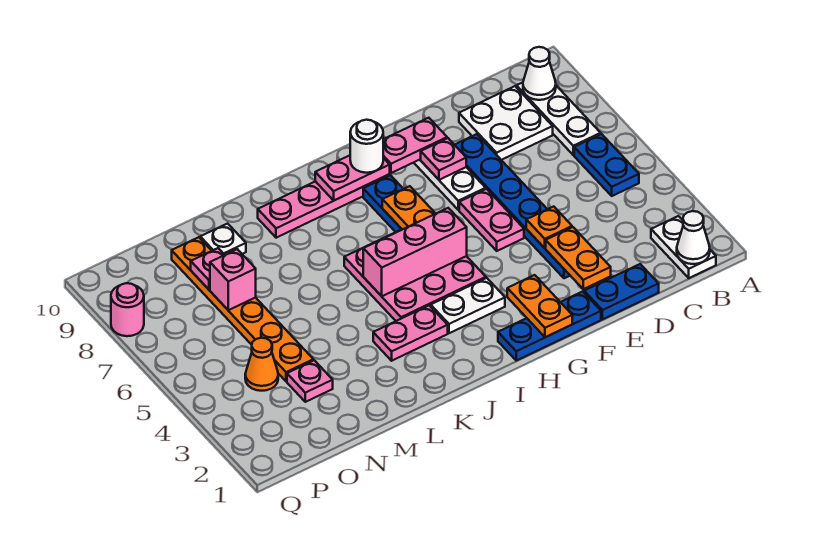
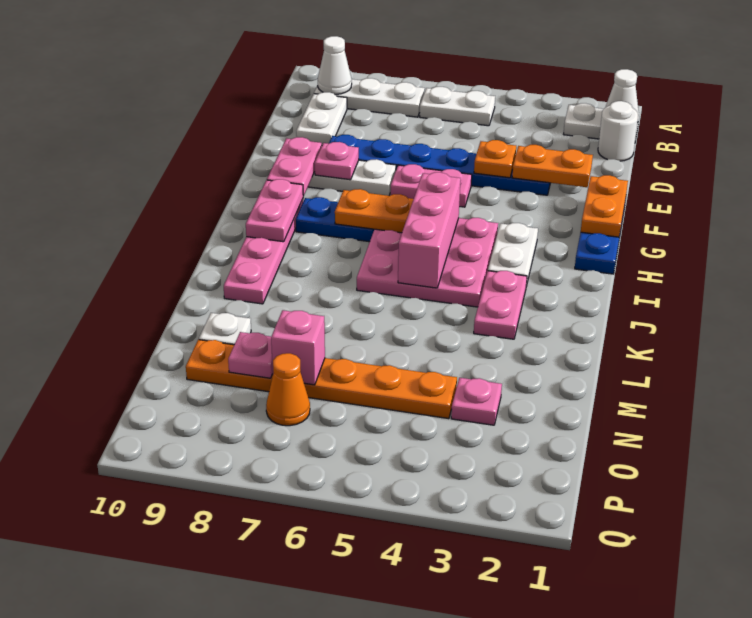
blue 1x2 plate [574,134,639,196] -> white 1x2 plate [420,87,495,126]
white 2x2 plate [459,86,553,160] -> white 1x2 plate [296,92,347,145]
blue 1x2 plate [584,264,659,319] -> none
orange 1x2 plate [507,275,572,337] -> orange 1x2 plate turned to [581,175,628,237]
white 1x1 round brick [350,120,383,173] -> white 1x1 round brick moved to [598,101,638,161]
orange 1x1 cone [245,338,278,391] -> orange 1x1 cone moved to [266,353,310,426]
pink 1x1 round brick [111,283,144,336] -> none

